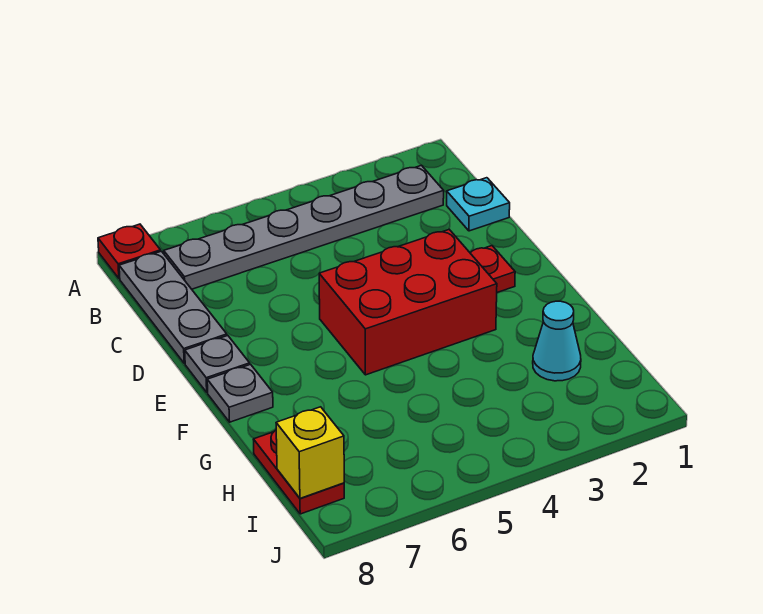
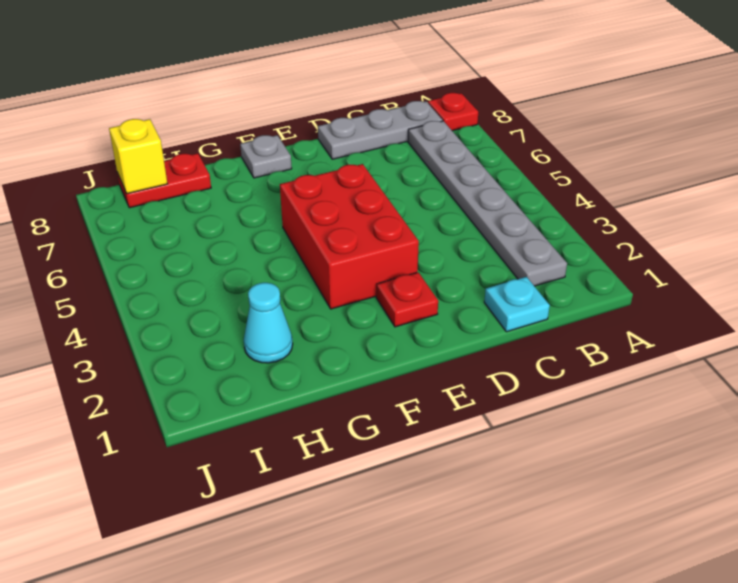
grey 1x1 plate [185,336,250,393] -> none

